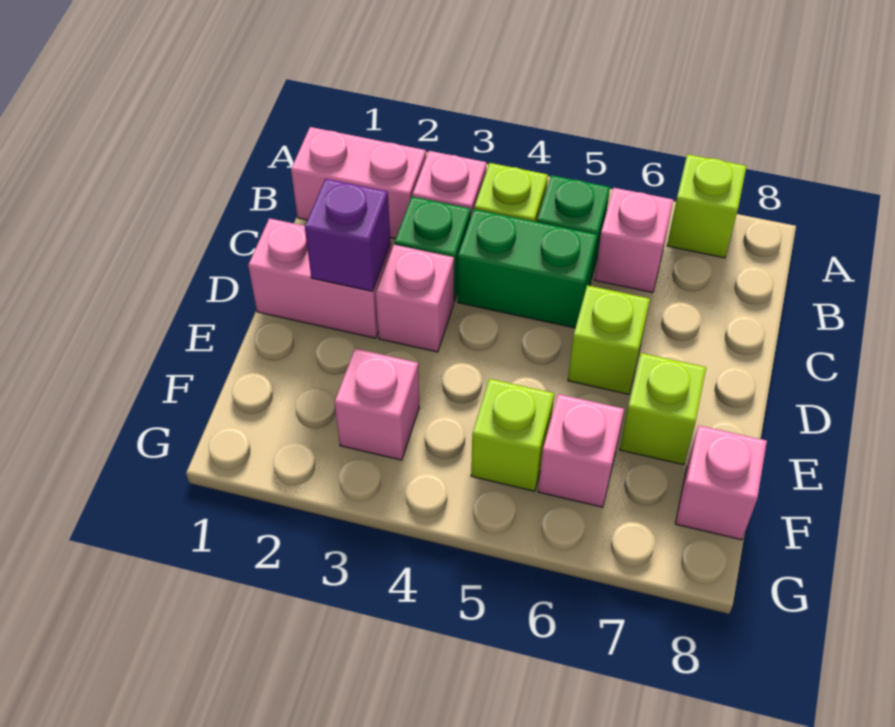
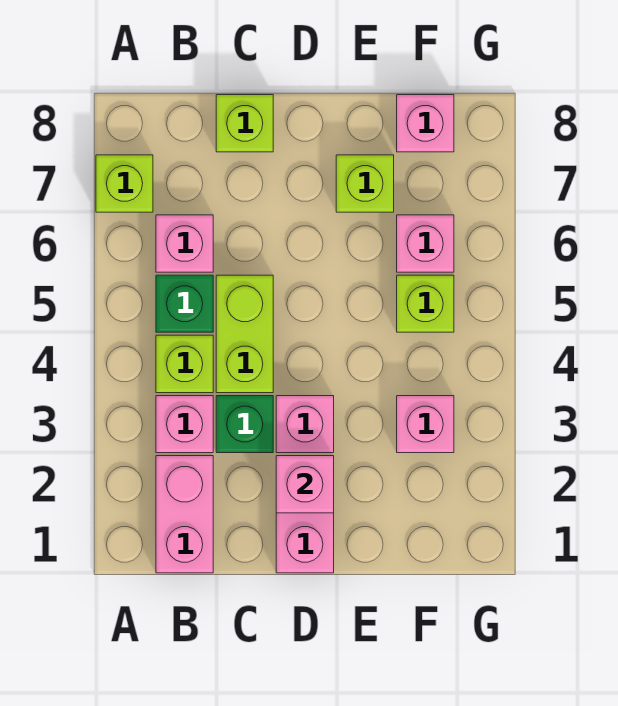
green 1x2 brick [458,209,597,328] -> lime 1x2 brick [216,275,273,393]
purple 1x1 brick [305,179,391,291] -> pink 1x1 brick [276,456,334,513]
lime 1x1 brick [568,285,650,394] -> lime 1x1 brick moved to [216,95,273,152]

